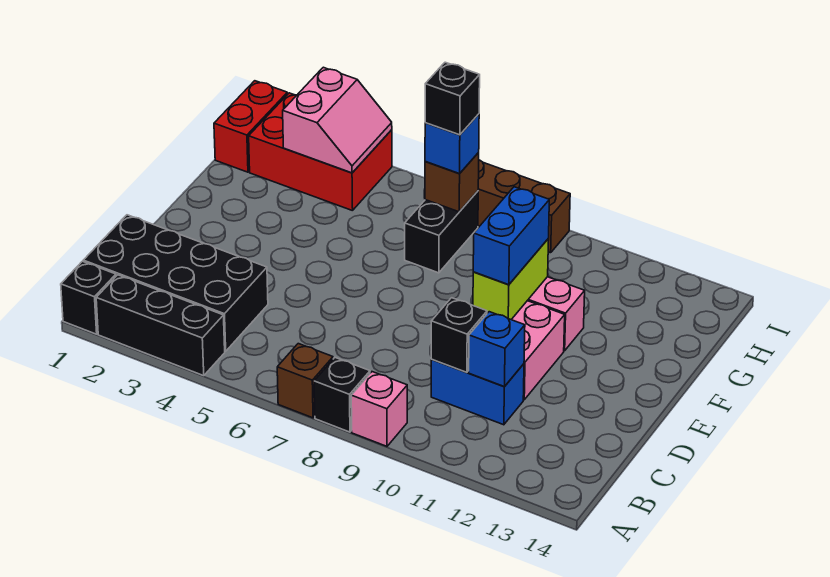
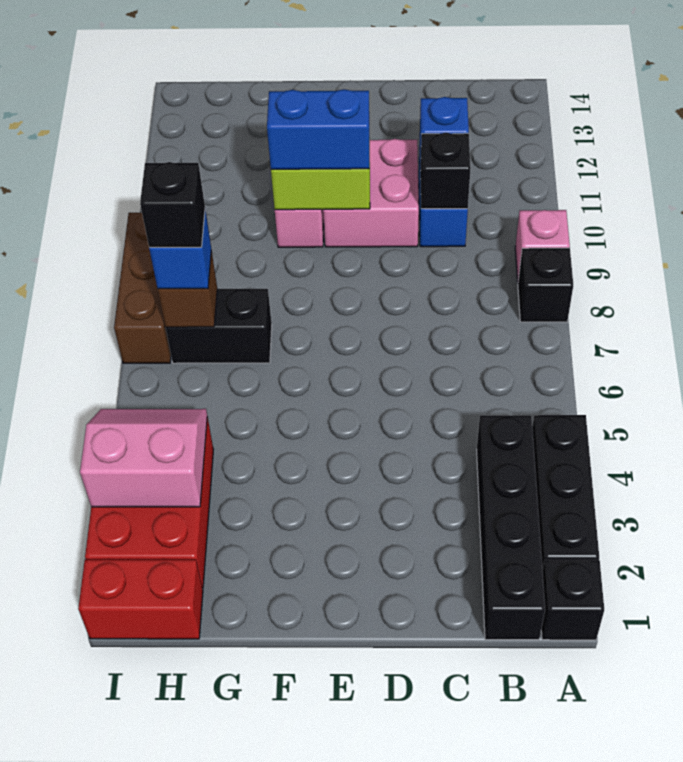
brown 1x1 brick [277,344,333,418] -> none
black 2x4 brick [83,215,268,351] -> black 1x4 brick [477,415,545,640]

